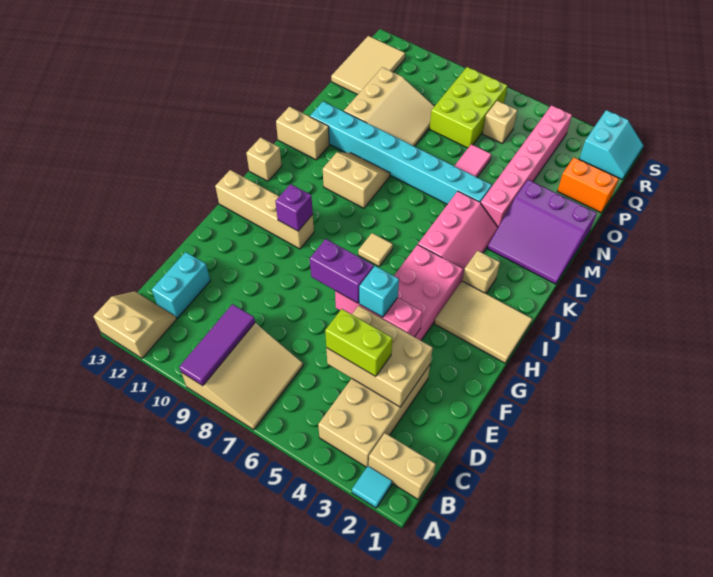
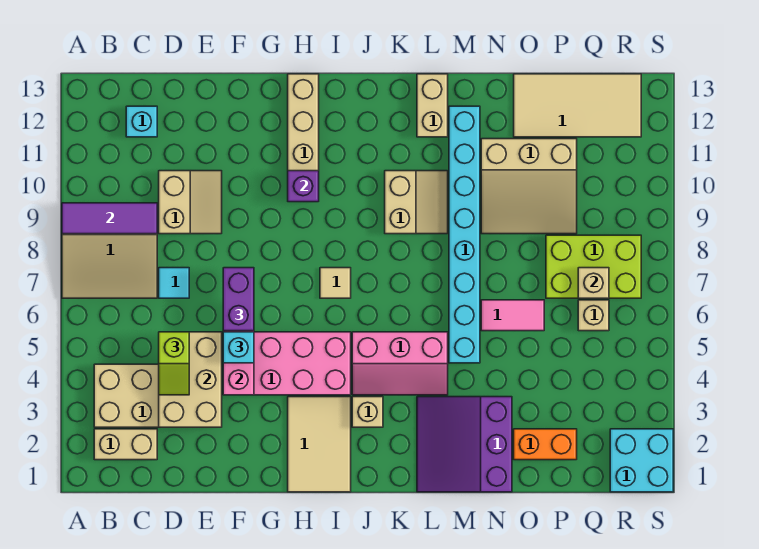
cyan 1x1 tile [352,466,392,508] -> cyan 1x1 tile moved to [159,268,189,298]
tan 2x2 slope [93,291,177,358] -> tan 2x2 slope moved to [159,171,222,234]
tan 1x2 brick [369,433,436,499] -> tan 1x2 brick turned to [94,429,157,460]
cyan 1x2 brick [152,252,210,318] -> cyan 1x1 brick [126,106,157,137]
lime 1x2 brick [325,309,393,376] -> lime 1x2 slope [159,332,189,395]
tan 1x1 brick [246,137,282,181] -> tan 1x1 brick moved to [578,268,609,298]
pink 1x6 brick [481,105,572,227] -> none
orange 1x2 brick [558,157,619,213] -> orange 1x2 brick turned to [514,429,577,460]
tan 2x3 tile [331,36,405,95] -> tan 2x4 tile [514,74,641,137]
cyan 2x2 slope [579,110,644,180] -> cyan 2x2 brick [610,429,673,492]

